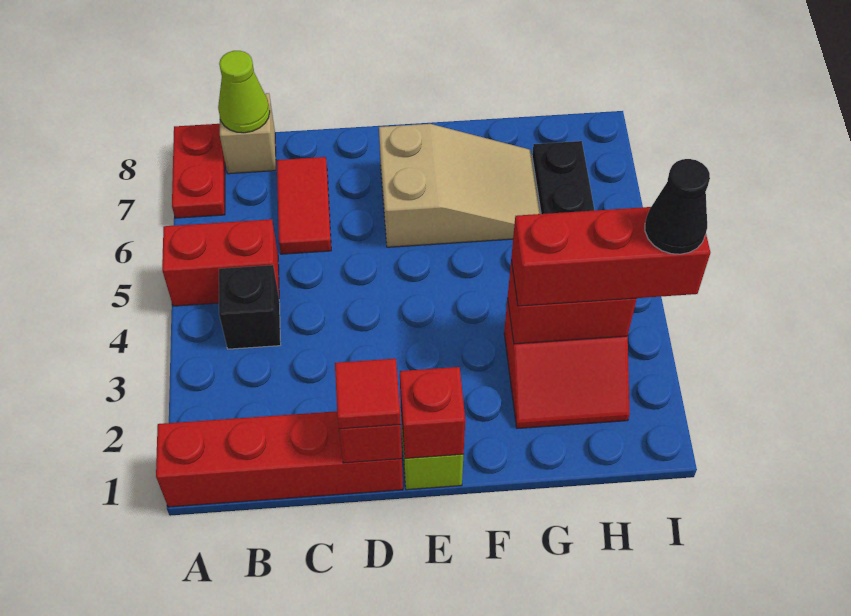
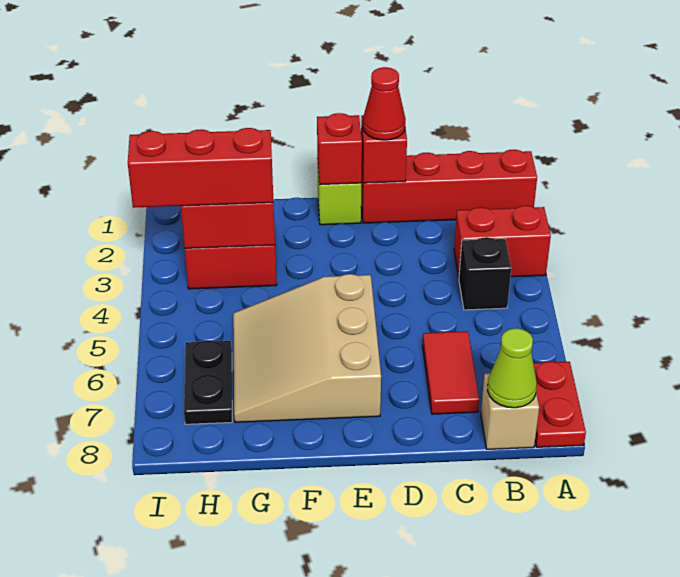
red 1x2 brick [162,219,279,306] -> red 1x2 brick moved to [454,206,551,277]
red 1x1 tile [335,359,401,429] -> red 1x1 cone [363,67,406,140]
tan 2x3 slope [379,124,540,247] -> tan 3x3 slope [233,274,381,422]
black 1x1 cone [645,159,710,254] -> none

